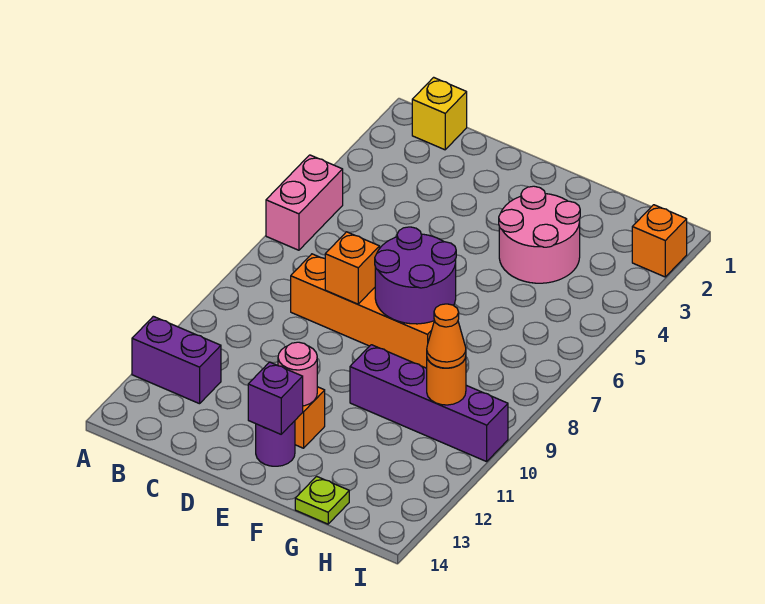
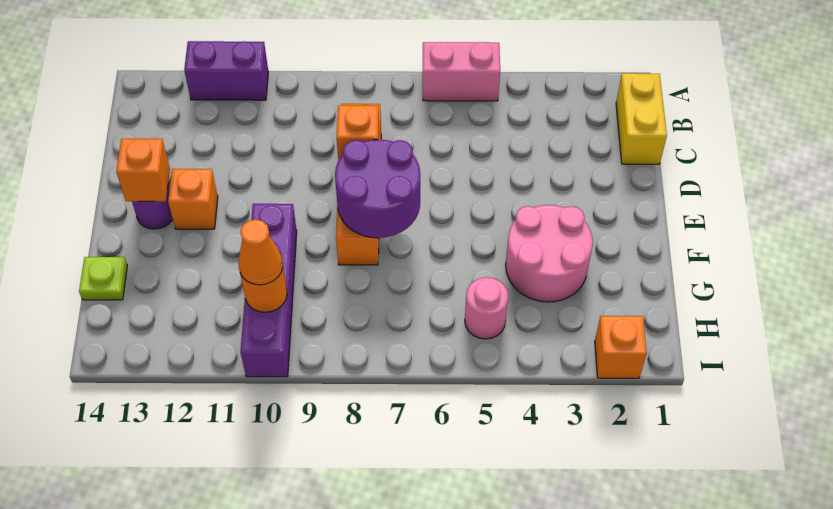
purple 1x2 brick [132,316,221,404] -> purple 1x2 brick turned to [184,41,268,100]
yellow 1x1 brick [412,77,467,150] -> yellow 1x2 brick [616,73,667,164]
pink 1x1 round brick [278,342,317,406] -> pink 1x1 round brick moved to [465,277,508,339]
purple 1x1 brick [248,362,303,434] -> orange 1x1 brick [116,139,170,201]

